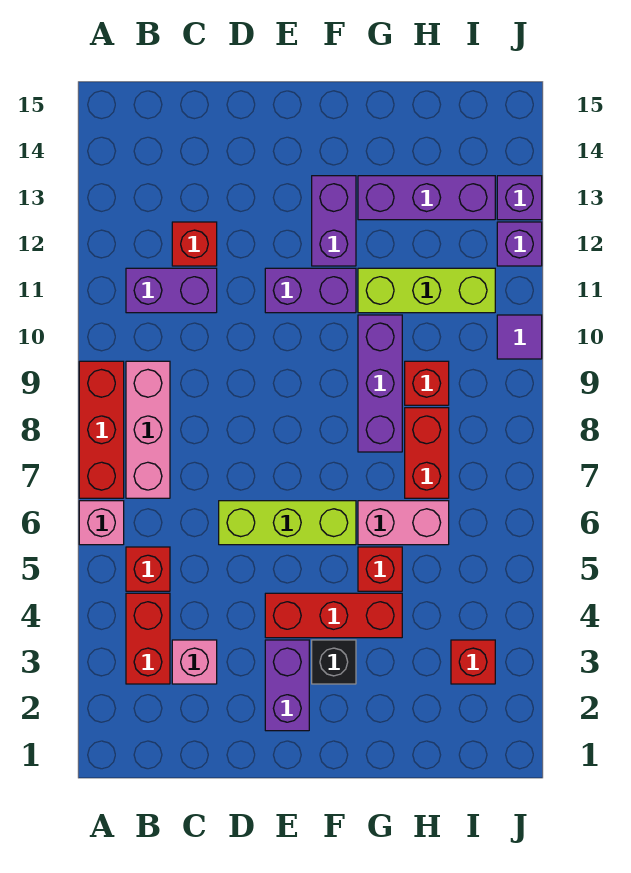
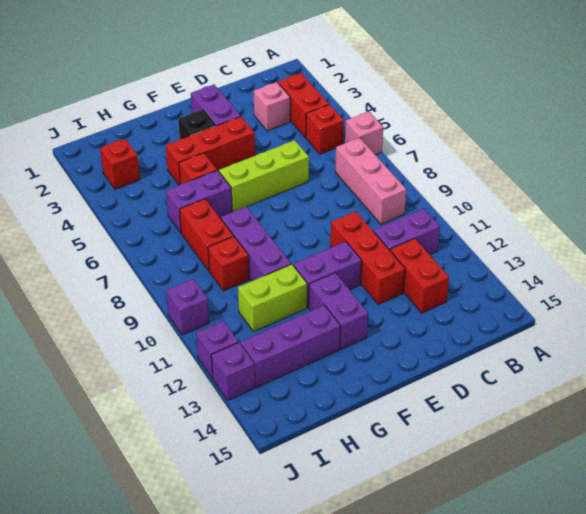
red 1x3 brick [79,361,124,498] -> red 1x3 brick moved to [330,212,405,305]
red 1x1 brick [172,222,217,266] -> red 1x2 brick [390,239,449,313]
pink 1x2 brick [358,501,449,545] -> purple 1x2 brick [166,170,232,233]
lime 1x3 brick [358,268,495,313] -> lime 1x2 brick [238,264,307,332]
purple 1x1 tile [497,315,542,359] -> purple 1x1 brick [166,279,209,335]

